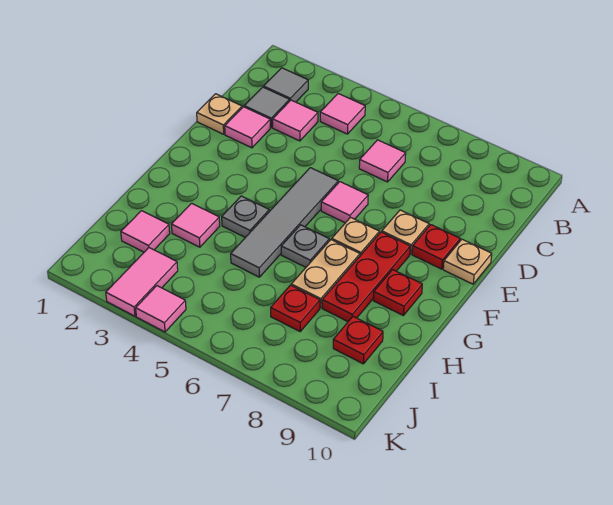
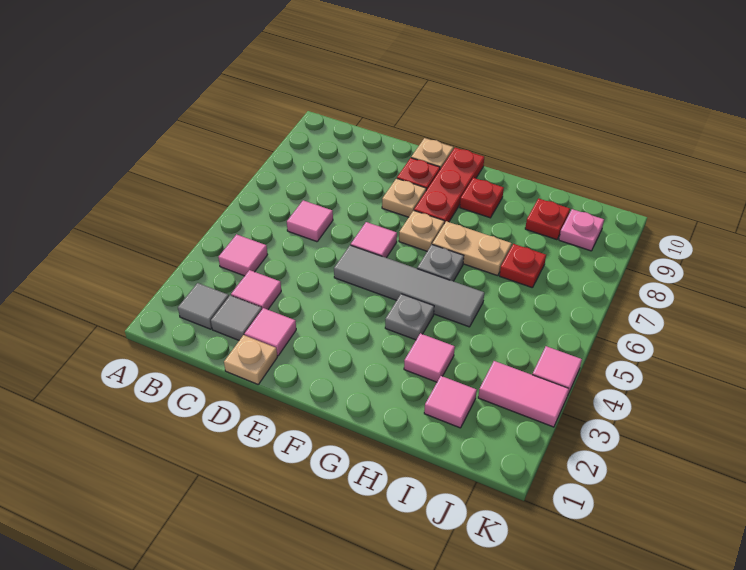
red 1x3 plate [322,232,410,322] -> red 1x3 plate turned to [414,148,484,224]
none -> pink 1x1 plate [559,209,604,251]

